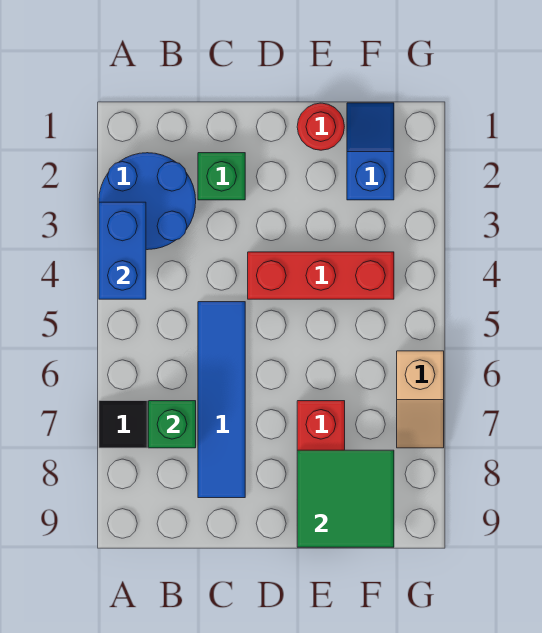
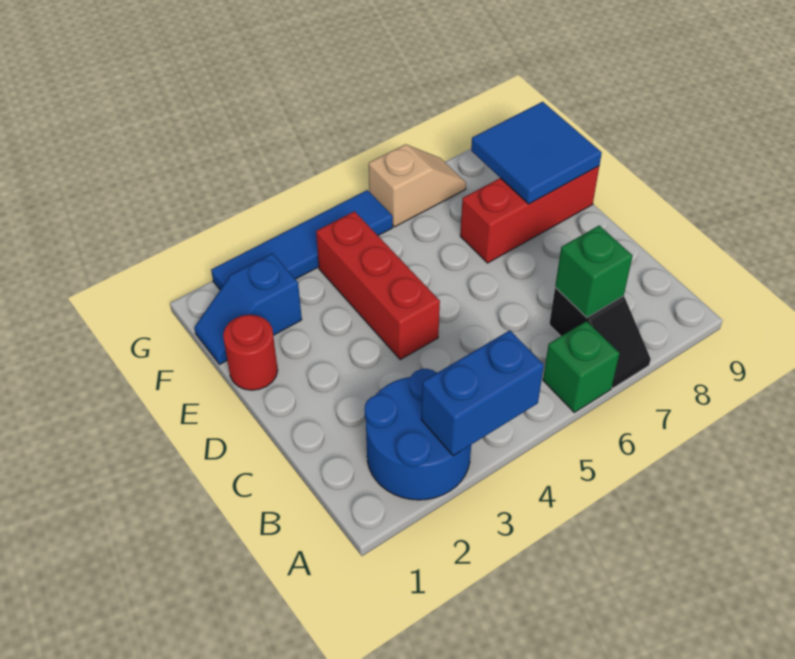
green 1x1 brick [198,153,245,200] -> green 1x1 brick moved to [543,321,620,412]
blue 1x4 tile [198,302,245,498] -> blue 1x4 tile moved to [211,190,393,290]
green 2x2 tile [297,450,394,547] -> blue 2x2 tile [471,102,602,204]

